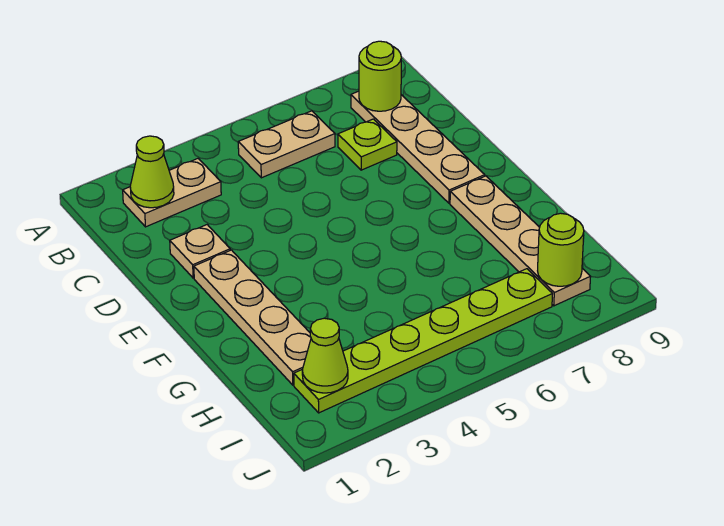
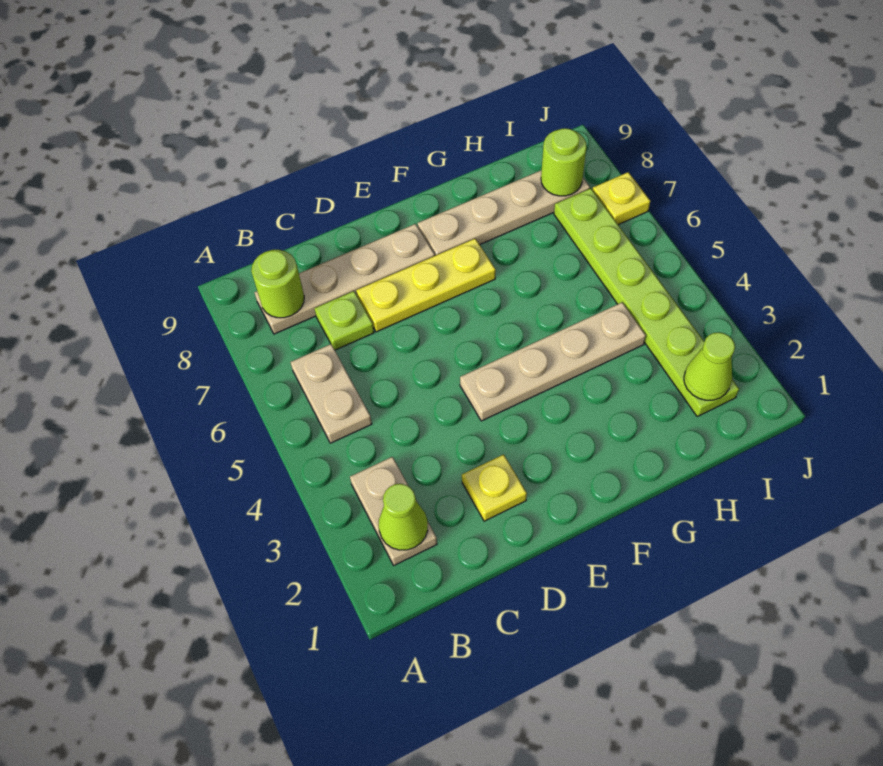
tan 1x1 plate [170,225,230,278] -> yellow 1x1 plate [462,454,527,521]
none -> yellow 1x3 plate [356,239,496,332]
tan 1x4 plate [194,250,311,385] -> tan 1x4 plate moved to [460,302,646,421]
none -> yellow 1x1 plate [593,172,650,225]

